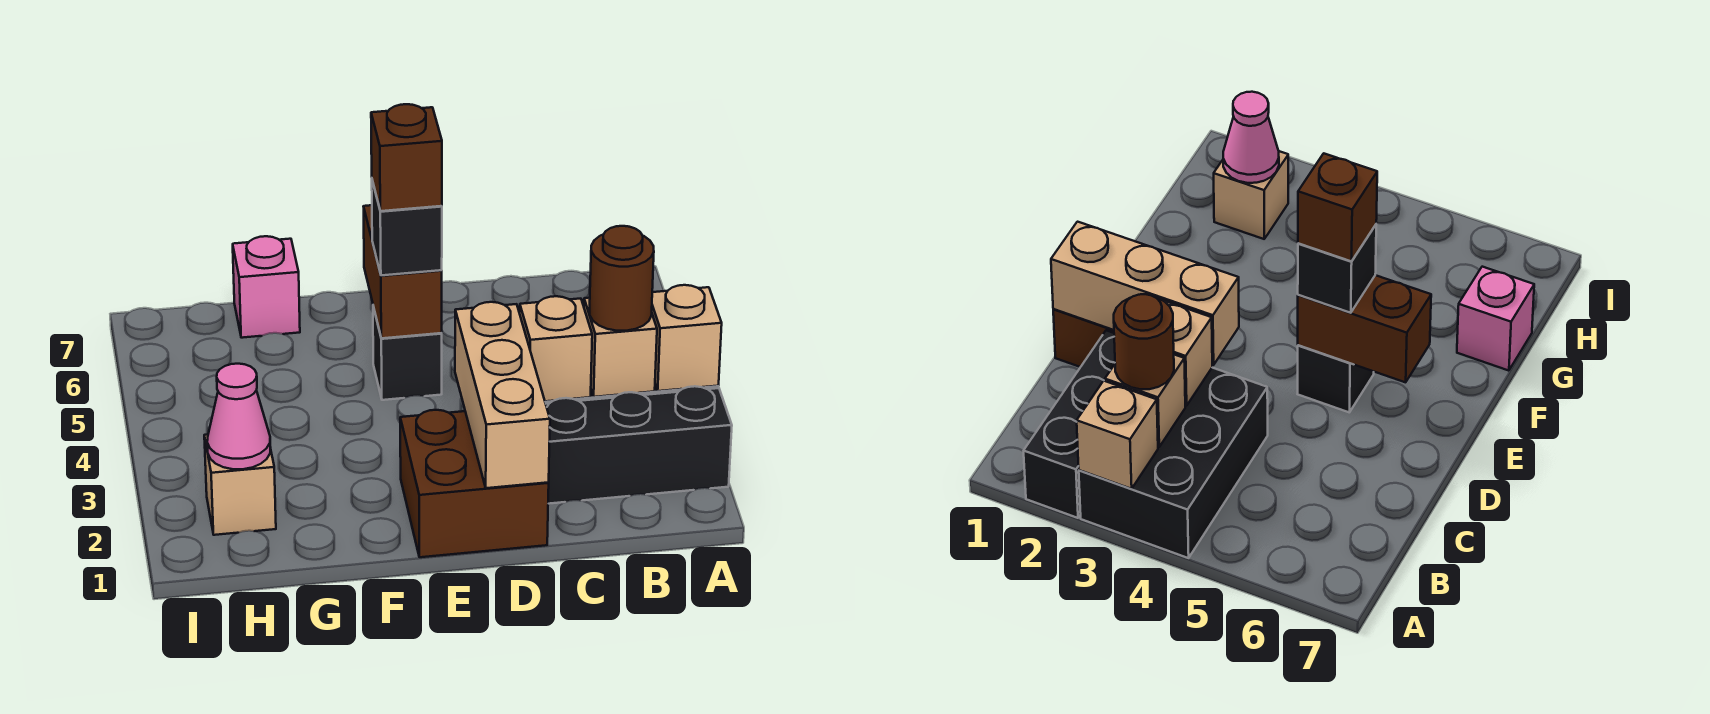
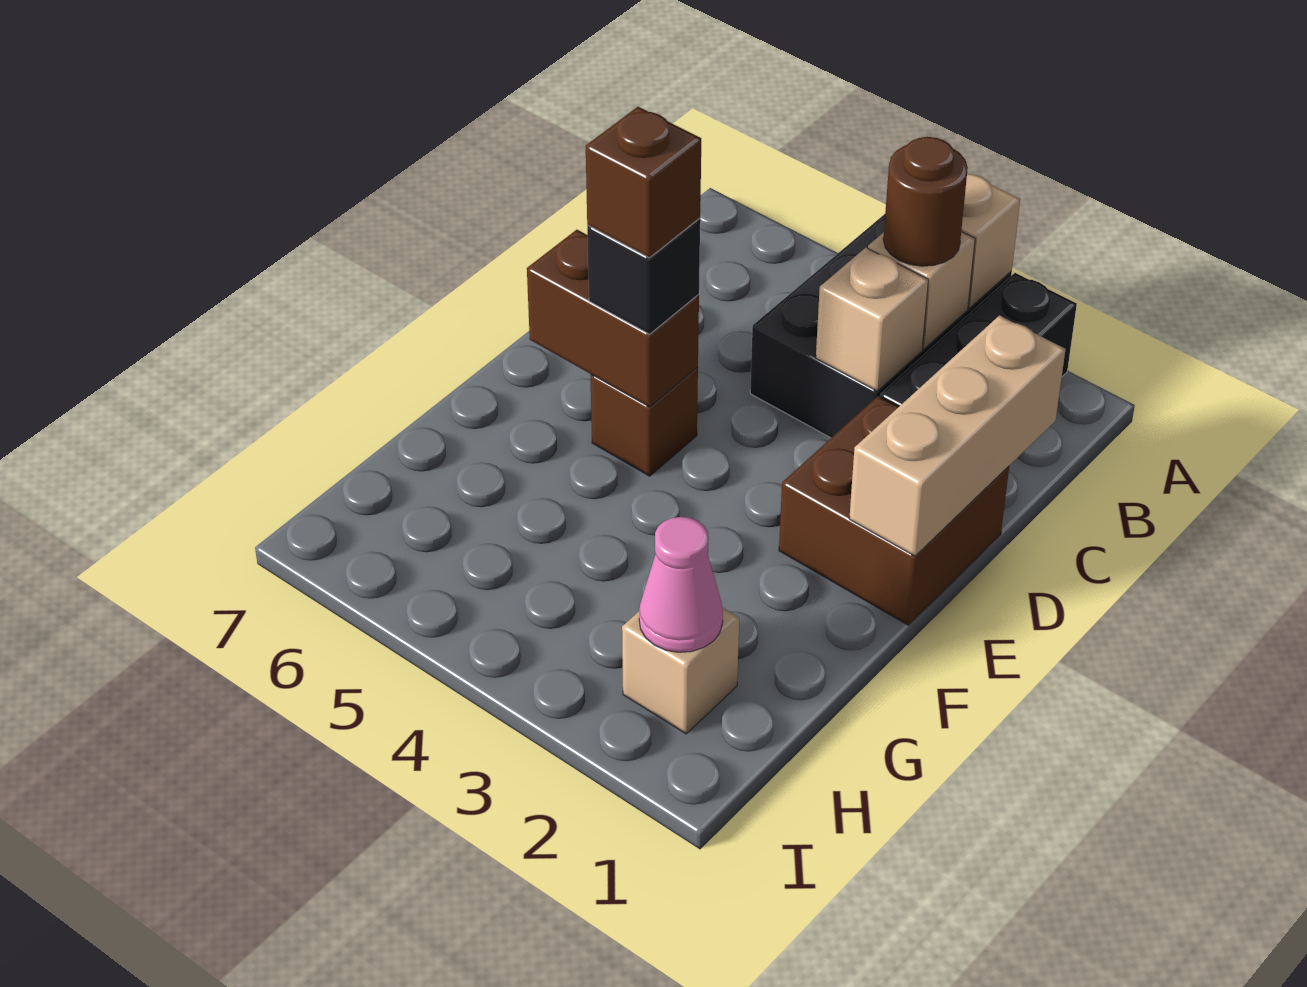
tan 1x3 brick [455,302,550,488] -> tan 1x3 brick turned to [849,315,1066,556]
black 1x1 brick [373,306,442,400] -> brown 1x1 brick [590,367,698,476]
pink 1x1 brick [233,236,300,338] -> none

